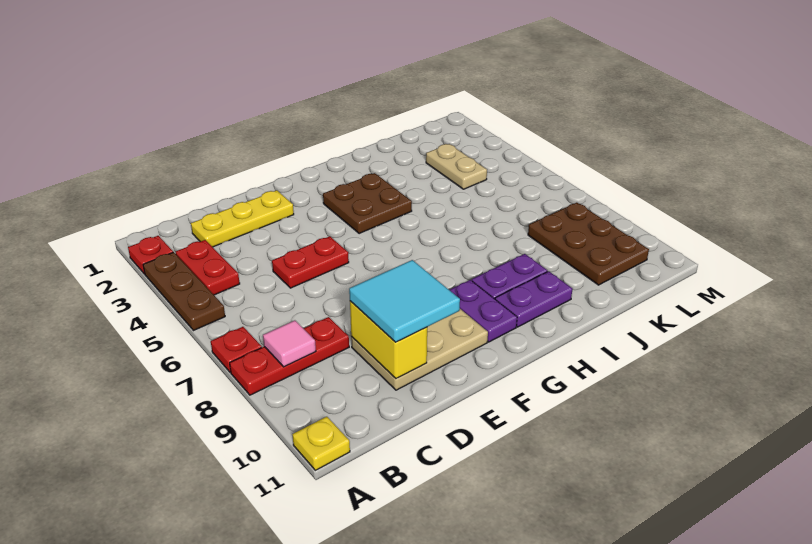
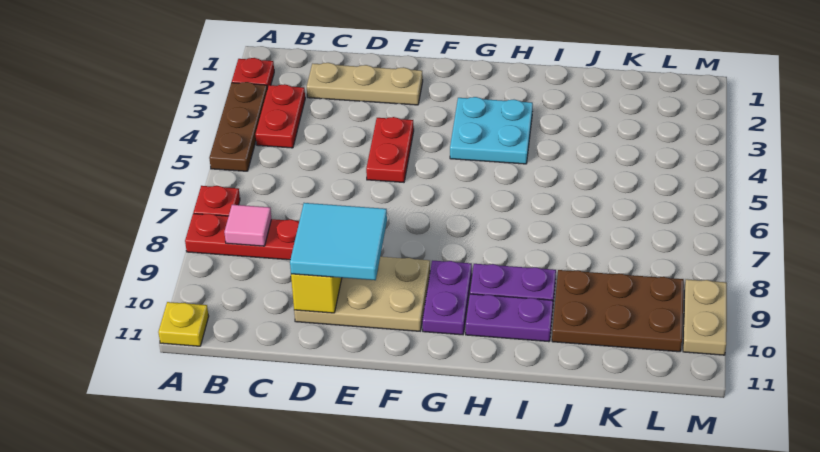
yellow 1x3 plate [191,190,294,247] -> tan 1x3 plate [307,63,423,105]
red 1x2 plate [272,236,349,288] -> red 1x2 plate turned to [366,117,414,182]
brown 2x2 plate [323,173,412,234] -> cyan 2x2 plate [450,97,533,164]
tan 1x2 plate [426,144,487,189] -> tan 1x2 plate moved to [683,279,727,355]
brown 2x3 plate [528,203,649,285] -> brown 2x3 plate turned to [552,270,684,352]

